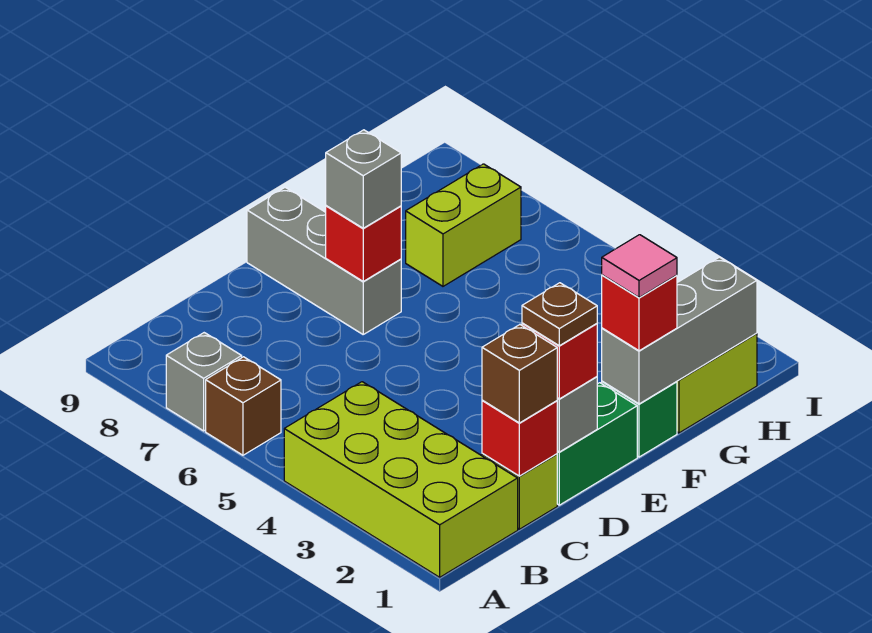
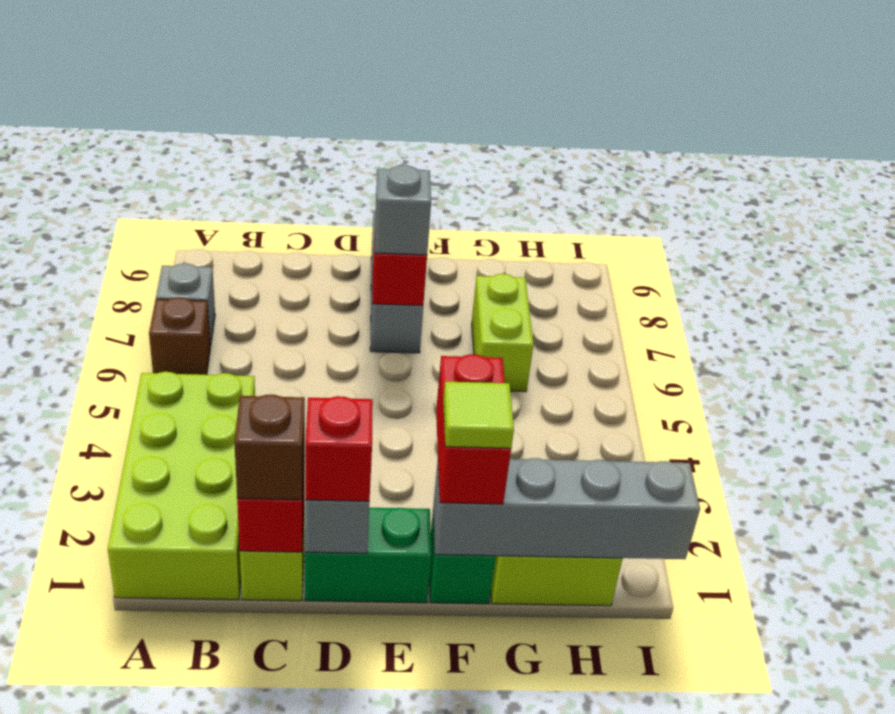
brown 1x1 plate [522,283,597,346] -> none
grey 1x3 brick [602,257,757,404] -> grey 1x4 brick [433,458,700,559]
red 1x1 brick [602,275,677,351] -> red 1x2 brick [436,354,511,504]
pink 1x1 tile [602,235,677,298] -> lime 1x1 tile [443,382,514,448]
lime 1x2 brick [406,164,521,286] -> lime 1x2 brick turned to [472,274,534,392]

